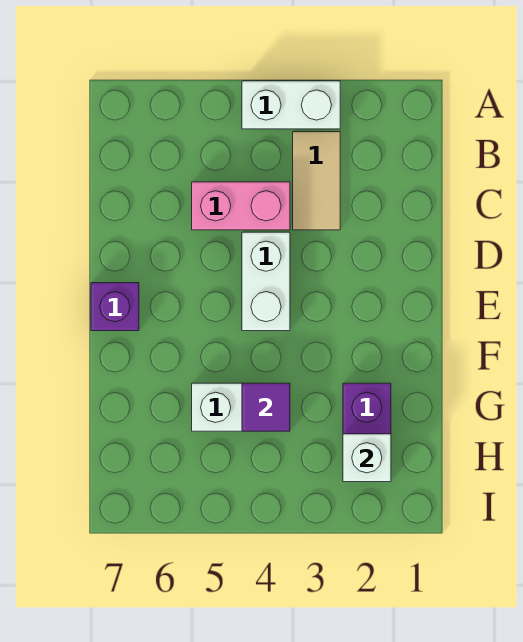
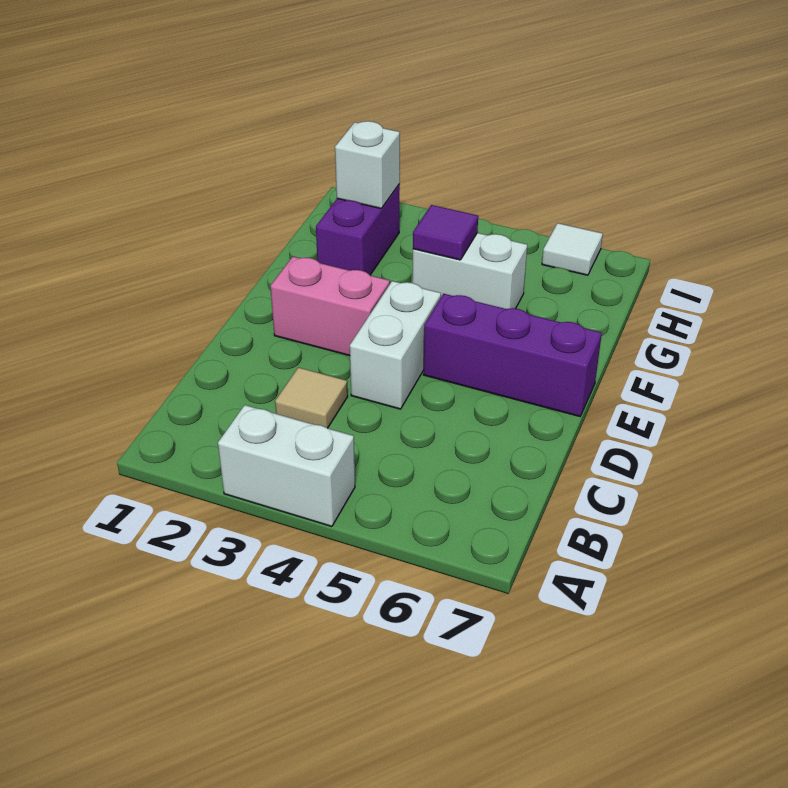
tan 1x2 tile [293,132,340,230] -> tan 1x1 tile [275,367,348,428]
pink 1x2 brick [192,182,290,230] -> pink 1x2 brick moved to [271,257,390,356]
purple 1x1 brick [91,283,139,331] -> purple 1x3 brick [424,294,602,416]
none -> white 1x1 tile [542,223,603,275]

